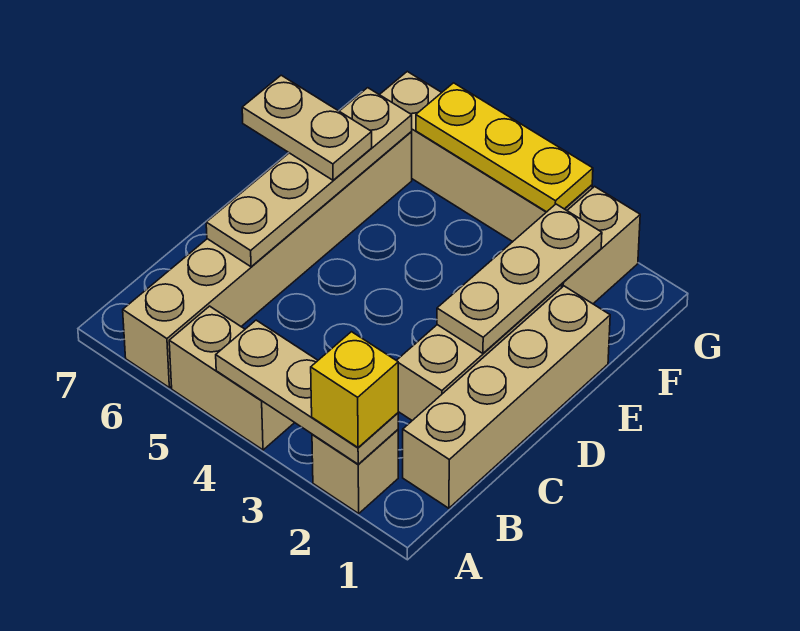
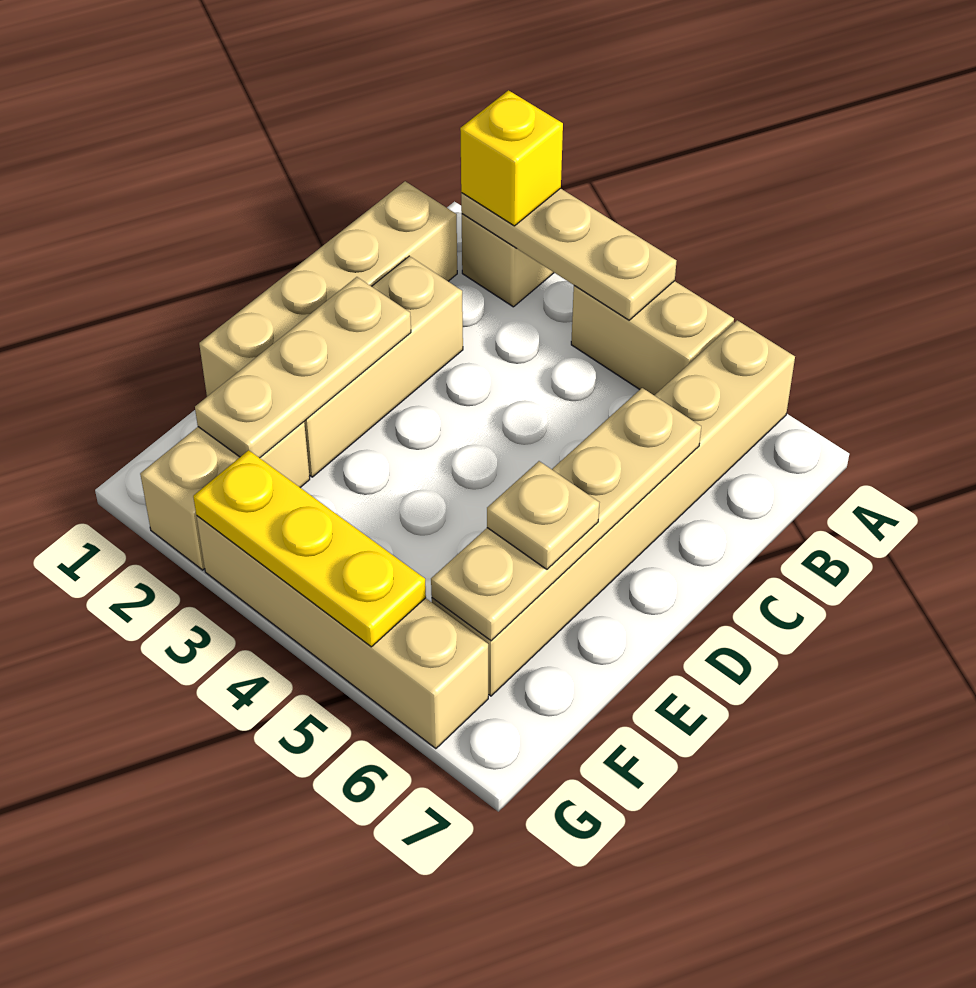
tan 1x2 plate [242,75,372,180] -> tan 1x1 plate [487,461,599,569]

